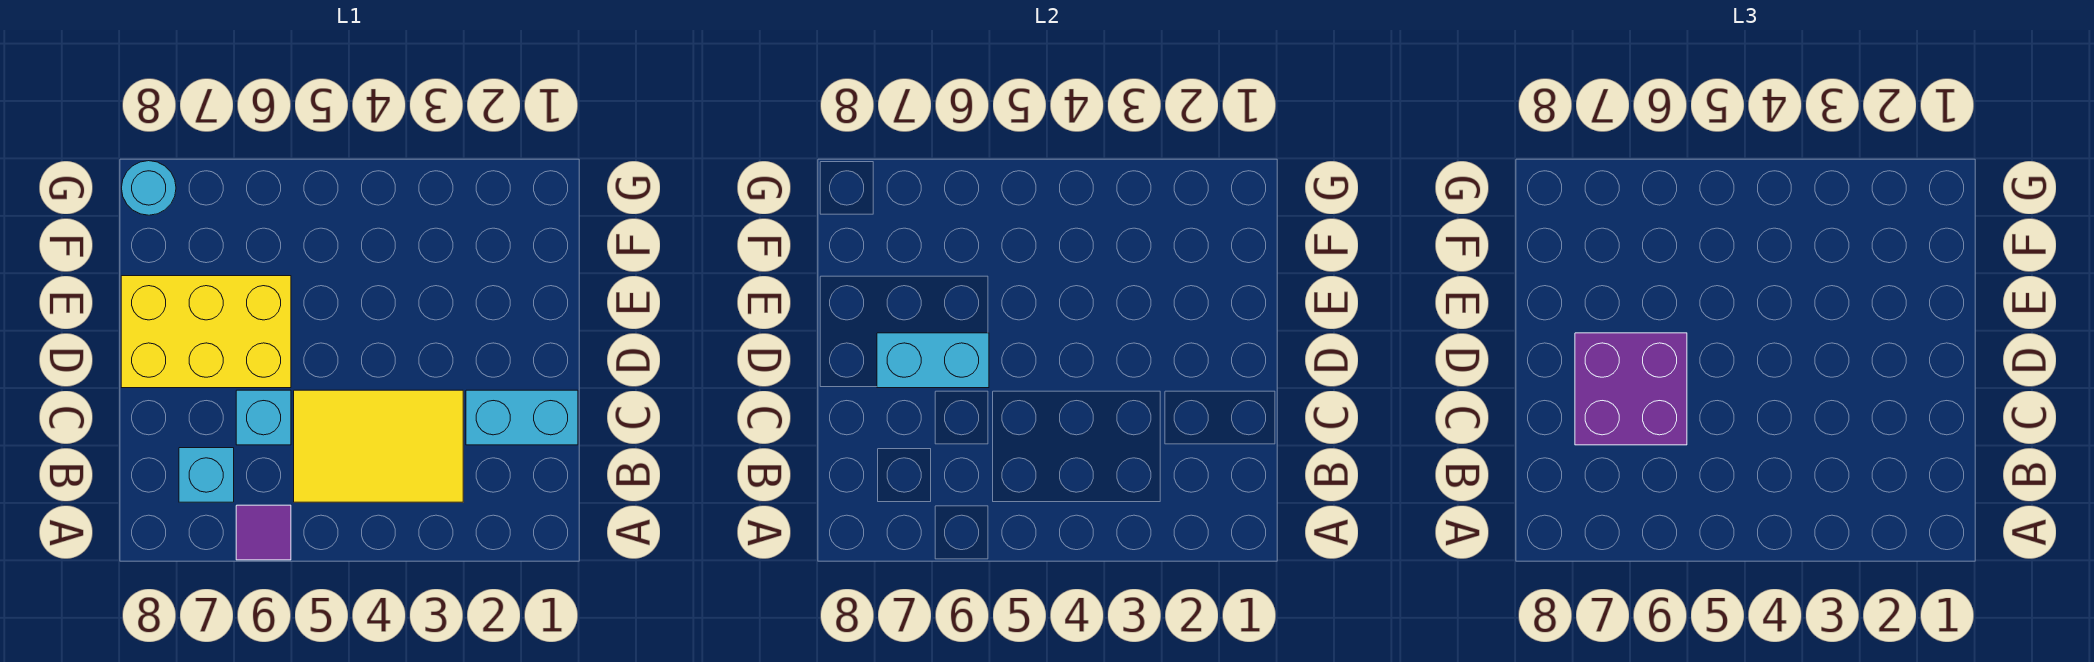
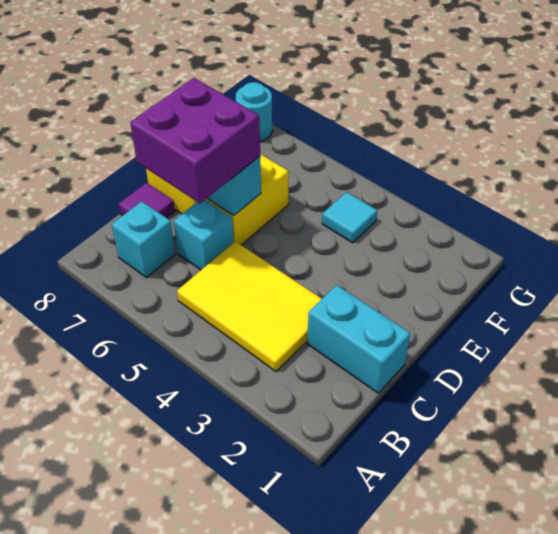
purple 1x1 tile [236,505,291,560] -> purple 1x1 tile moved to [119,183,175,218]
none -> cyan 1x1 tile [322,192,377,243]

